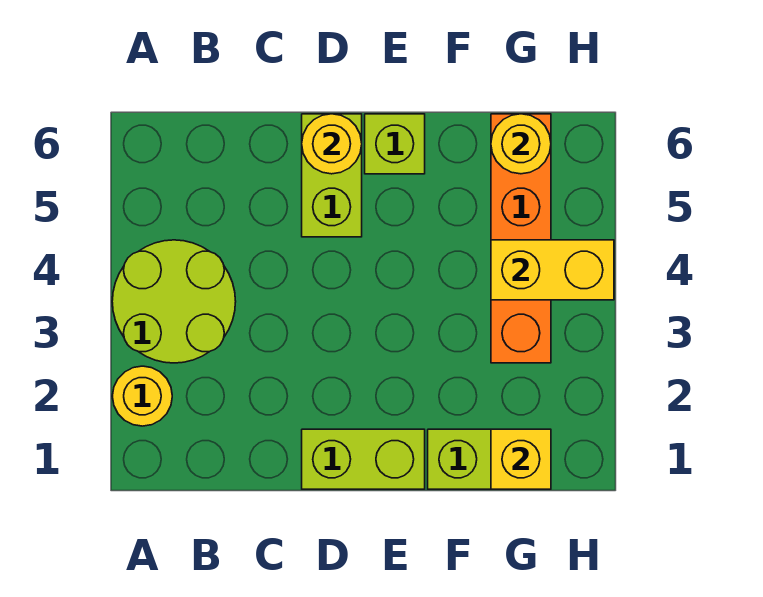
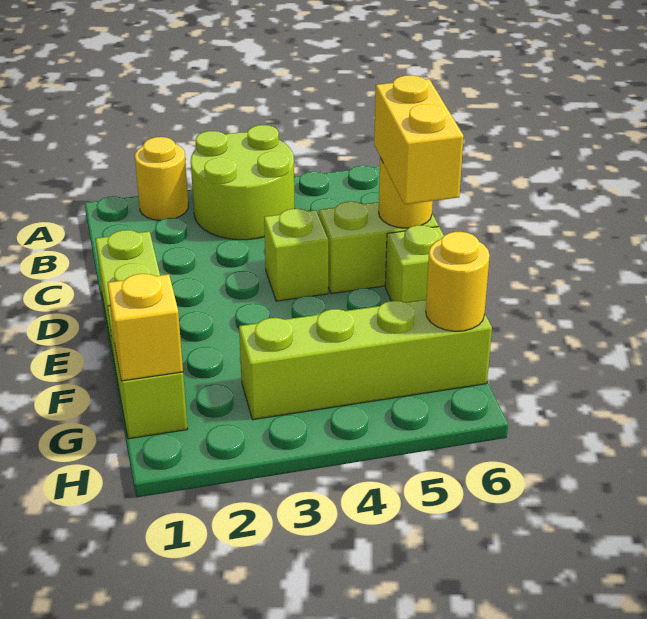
none -> lime 1x1 brick [264,209,328,301]
orange 1x4 brick [491,114,551,363] -> lime 1x4 brick [239,300,492,420]
yellow 1x2 brick [491,240,614,300] -> yellow 1x2 brick moved to [374,75,464,205]

